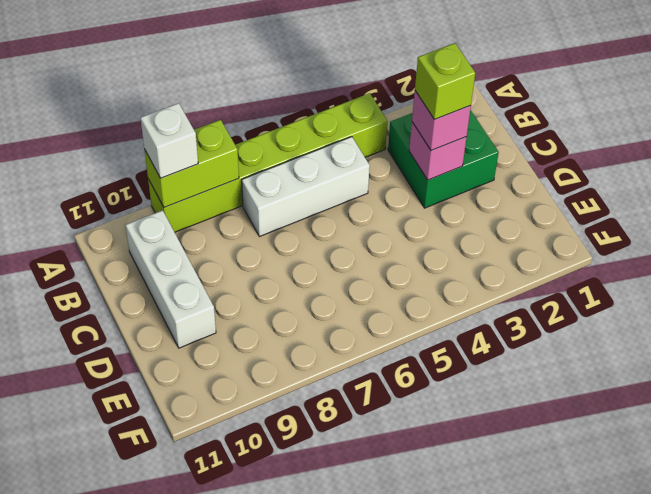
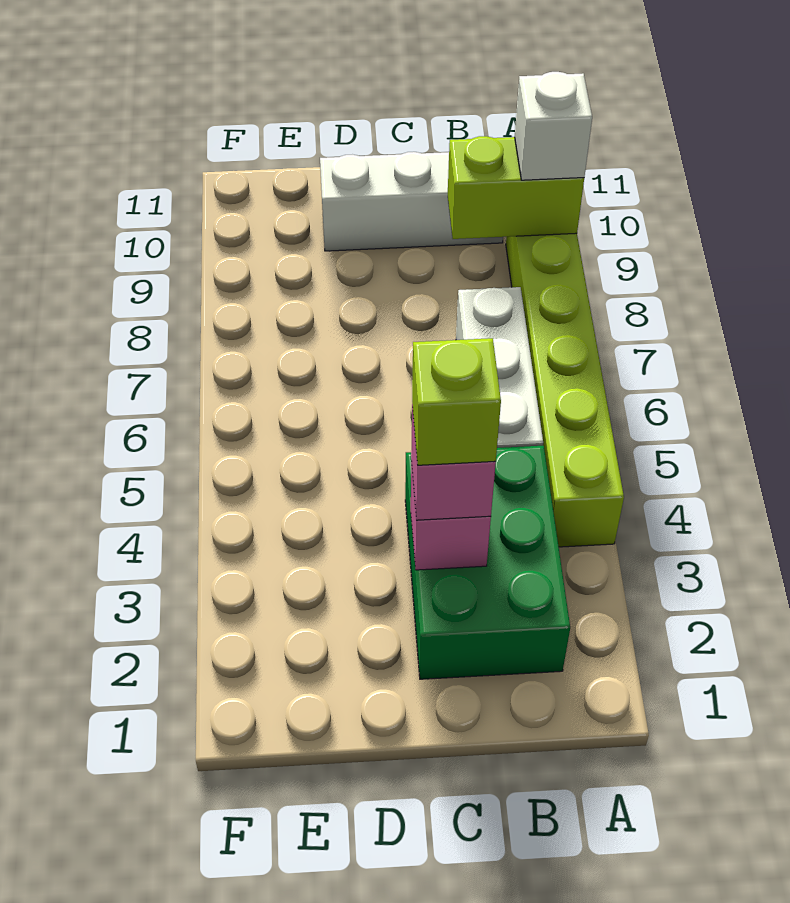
lime 1x2 brick [144,120,239,207] -> lime 1x2 brick turned to [448,136,584,239]
green 2x2 brick [388,110,499,208] -> green 2x3 brick [405,446,570,679]

